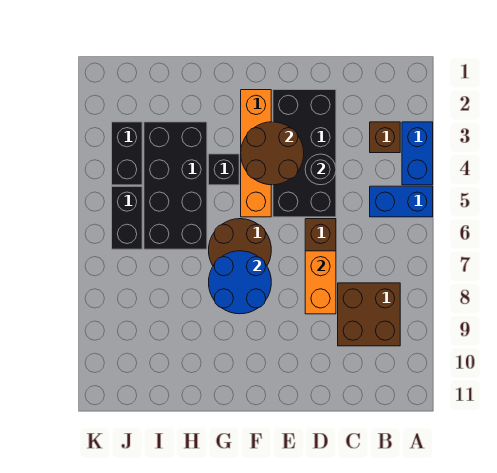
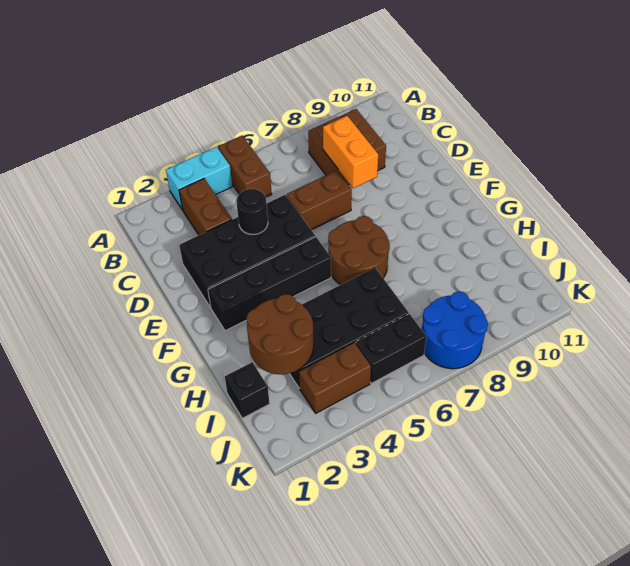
blue 1x2 brick [402,122,433,185] -> cyan 1x2 brick [166,147,232,210]
blue 1x2 brick [370,186,433,217] -> brown 1x2 brick [218,135,272,197]
brown 1x1 brick [370,122,400,153] -> brown 1x2 brick [179,179,232,235]
orange 1x2 brick [305,251,336,314] -> orange 1x2 brick turned to [323,116,378,188]
brown 2x2 round brick [241,122,304,185] -> brown 2x2 round brick moved to [246,294,314,374]
orange 1x4 brick [241,90,271,217] -> black 1x4 brick [208,237,331,331]
blue 2x2 round brick [209,251,271,314] -> blue 2x2 round brick moved to [422,292,488,369]
black 1x1 brick [208,154,239,185] -> black 1x1 brick moved to [225,362,270,418]
black 1x2 brick [112,122,142,185] -> brown 1x2 brick [299,343,371,413]

